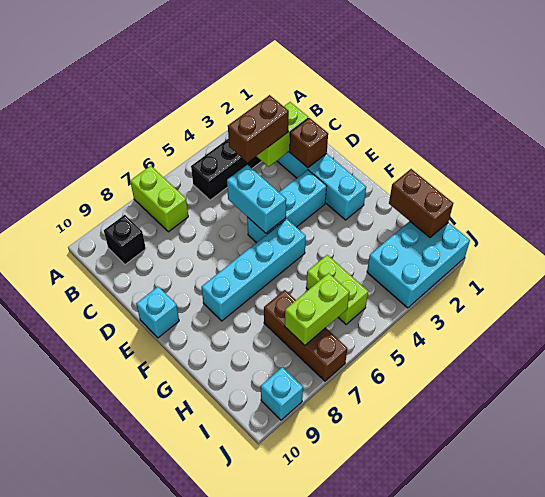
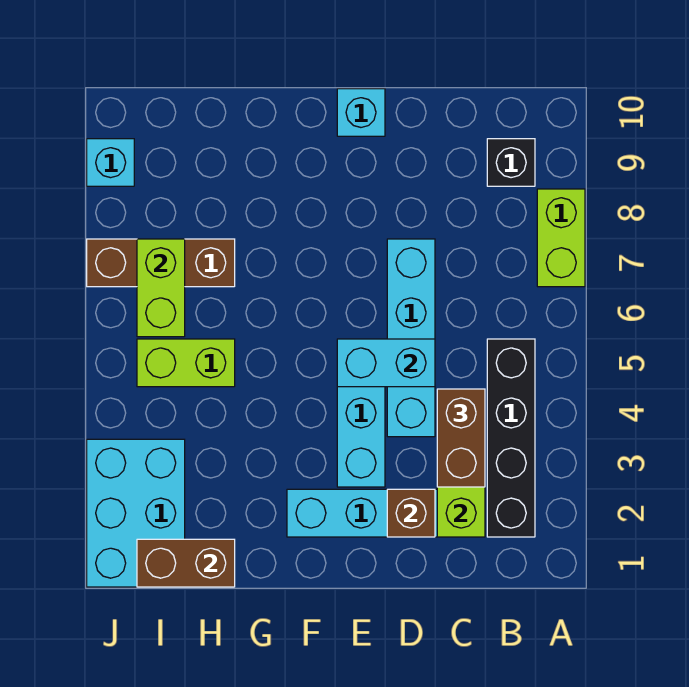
lime 1x2 brick [130,166,188,232] -> lime 1x2 brick turned to [537,189,585,287]
cyan 1x4 brick [201,219,306,321] -> cyan 1x4 brick moved to [387,239,435,437]

